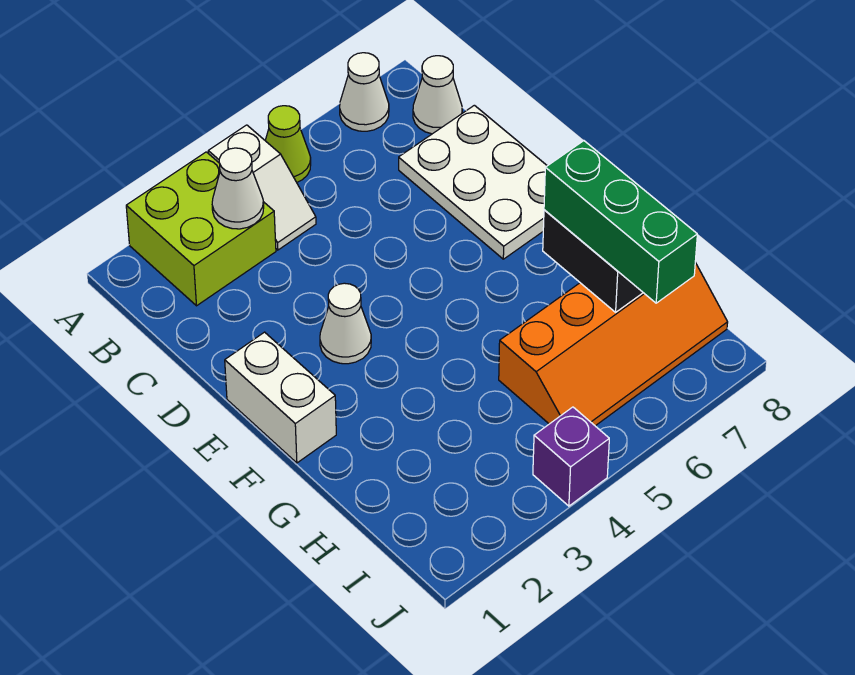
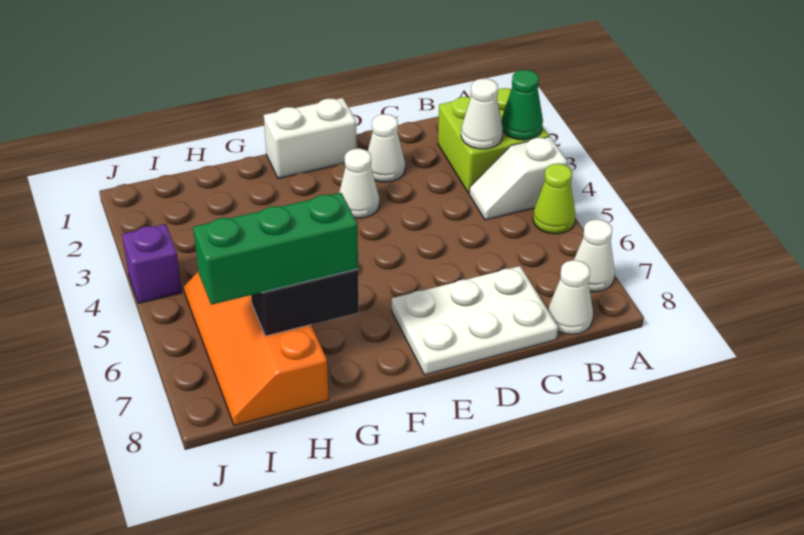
none -> green 1x1 cone [502,70,543,140]
none -> white 1x1 cone [368,114,405,182]

